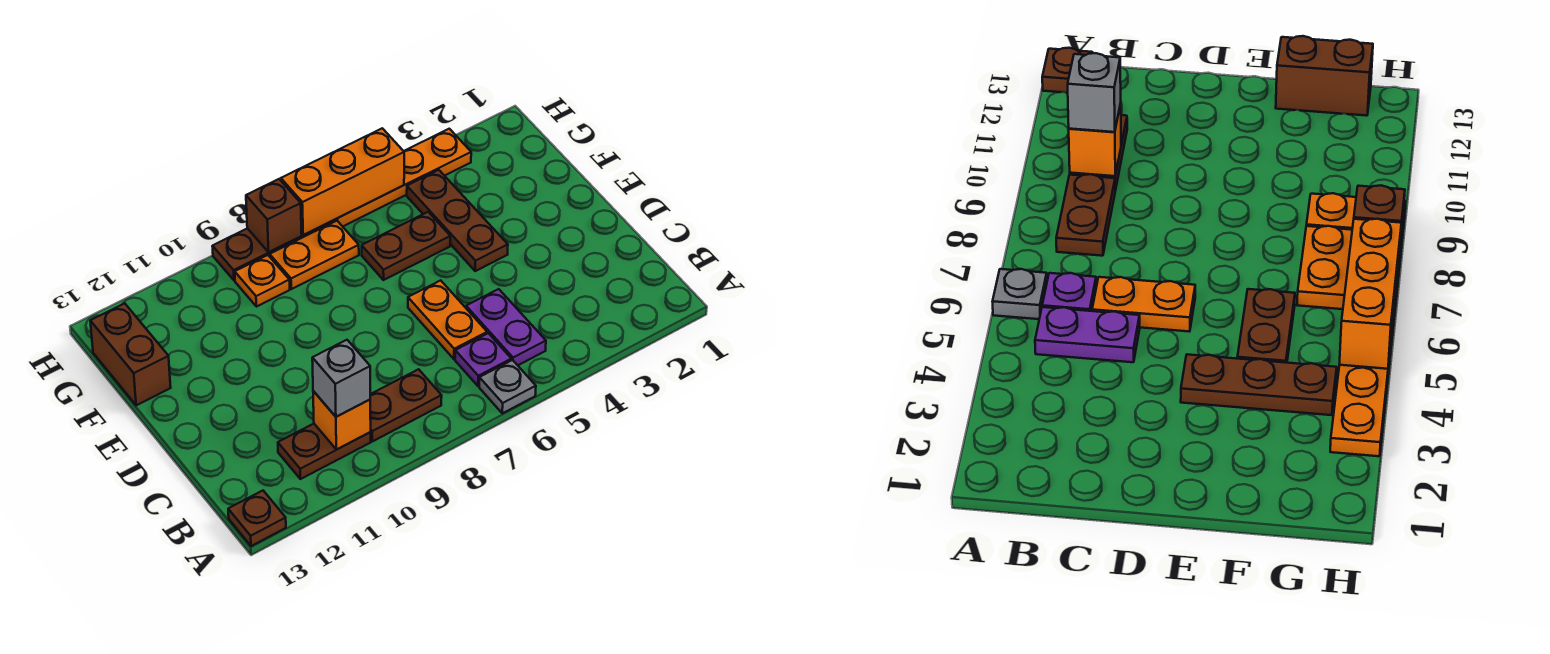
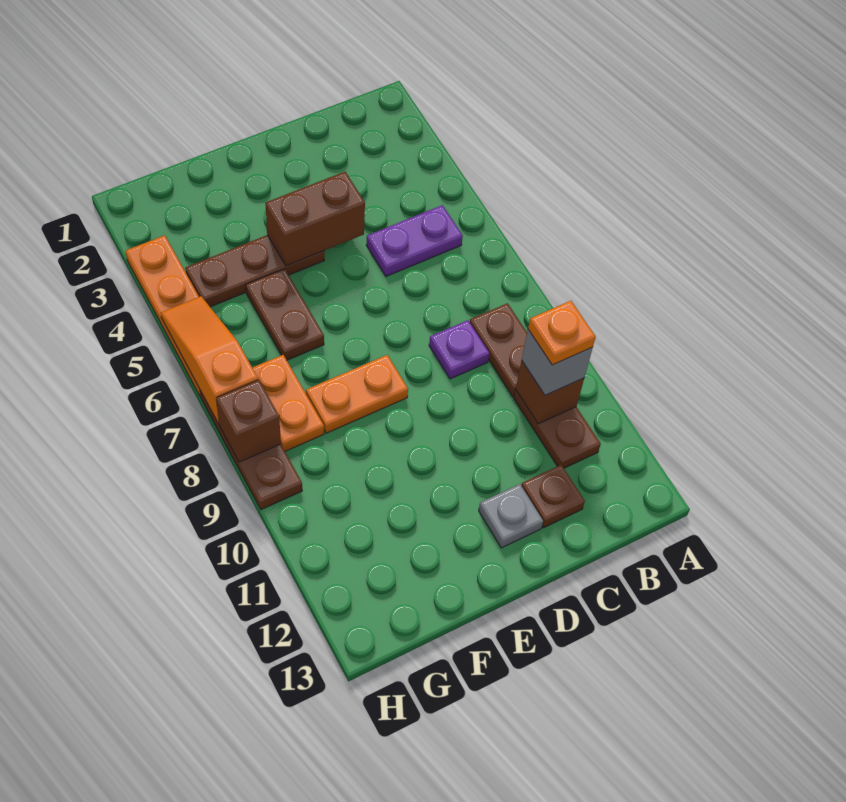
grey 1x1 plate [479,360,536,413] -> grey 1x1 plate moved to [479,484,543,548]
brown 1x1 plate [228,491,286,546] -> brown 1x1 plate moved to [521,465,585,528]
purple 1x1 plate [455,333,511,386] -> purple 1x1 plate moved to [429,320,489,379]
orange 1x1 brick [313,391,371,449] -> brown 1x1 brick [516,361,584,424]
orange 1x2 plate [408,280,487,359] -> orange 1x2 plate moved to [306,355,408,433]
brown 1x2 brick [90,303,171,405] -> brown 1x2 brick moved to [265,172,365,266]
orange 1x1 plate [235,255,290,307] -> orange 1x1 plate moved to [528,301,596,365]
orange 1x3 brick [281,128,404,235] -> orange 1x3 slope [161,296,258,424]

